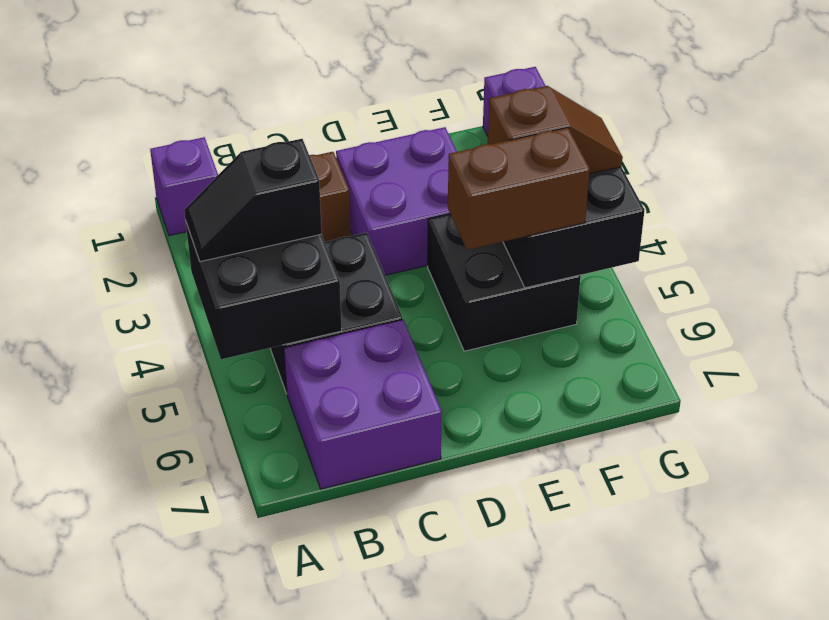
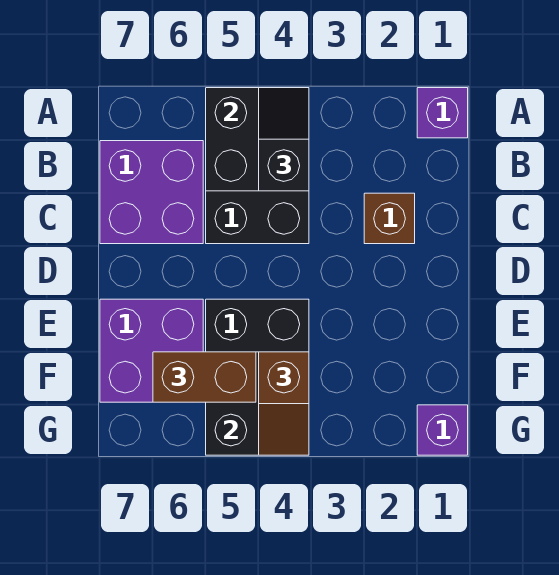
purple 2x2 brick [336,127,457,275] -> purple 2x2 brick moved to [100,299,203,402]
brown 1x2 brick [448,128,590,250] -> brown 1x2 brick turned to [153,352,256,402]

